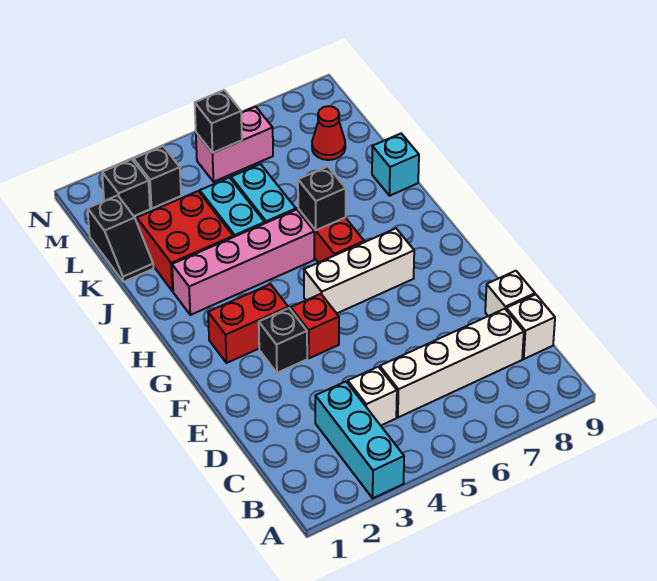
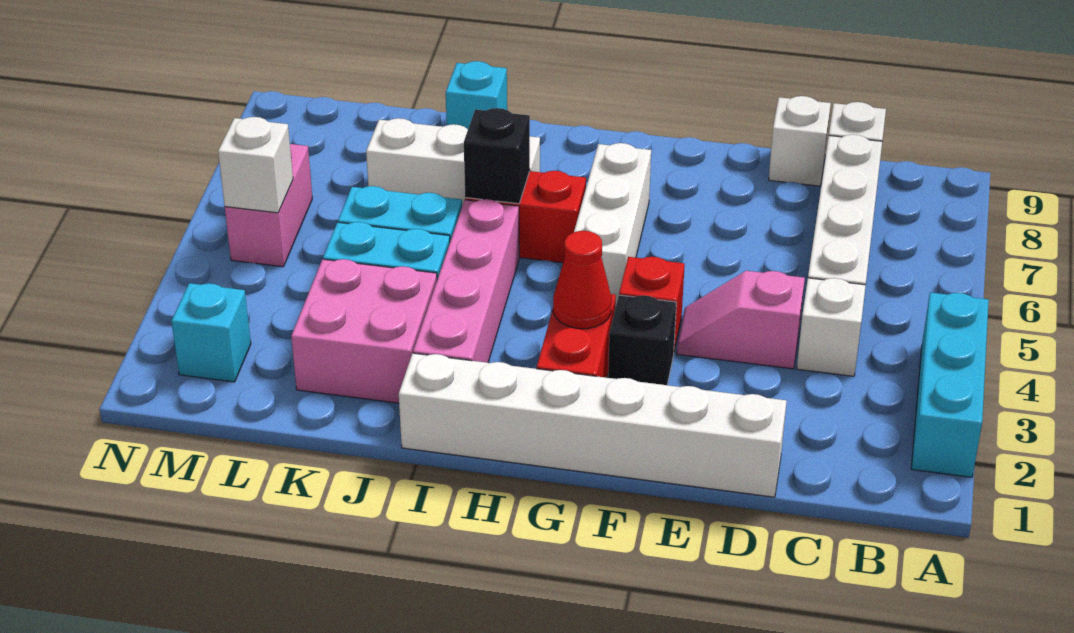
cyan 1x3 brick [315,382,404,498] -> cyan 1x3 brick turned to [911,292,989,477]
none -> white 1x6 brick [399,353,787,497]
none -> pink 1x2 slope [677,271,805,369]
none -> white 1x3 brick [366,118,540,206]
red 2x2 brick [137,191,233,291] -> pink 2x2 brick [291,259,437,403]
black 1x2 slope [88,195,153,282] -> none
red 1x1 cone [312,106,345,160] -> red 1x1 cone moved to [553,231,612,329]
black 1x1 brick [102,159,150,216] -> cyan 1x1 brick [171,283,251,382]
black 1x1 brick [134,146,181,208] -> none
black 1x1 brick [195,90,242,153] -> white 1x1 brick [218,117,293,213]

